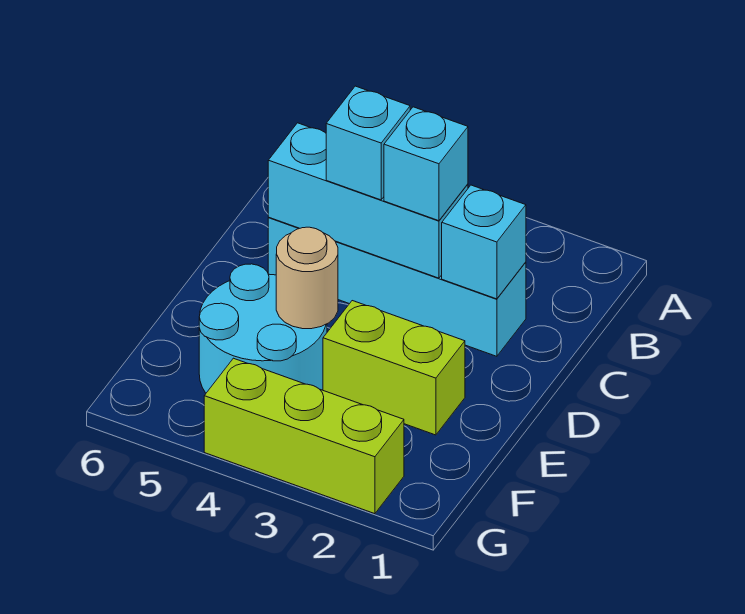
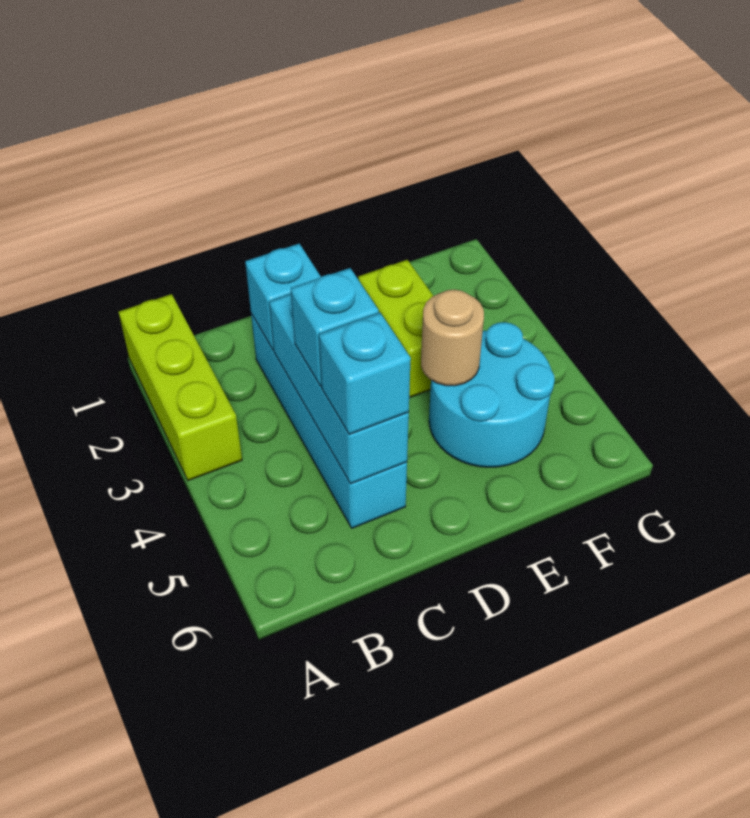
cyan 1x1 brick [384,107,468,221] -> cyan 1x1 brick moved to [319,313,411,434]
lime 1x3 brick [204,358,404,514] -> lime 1x3 brick moved to [119,294,242,481]

